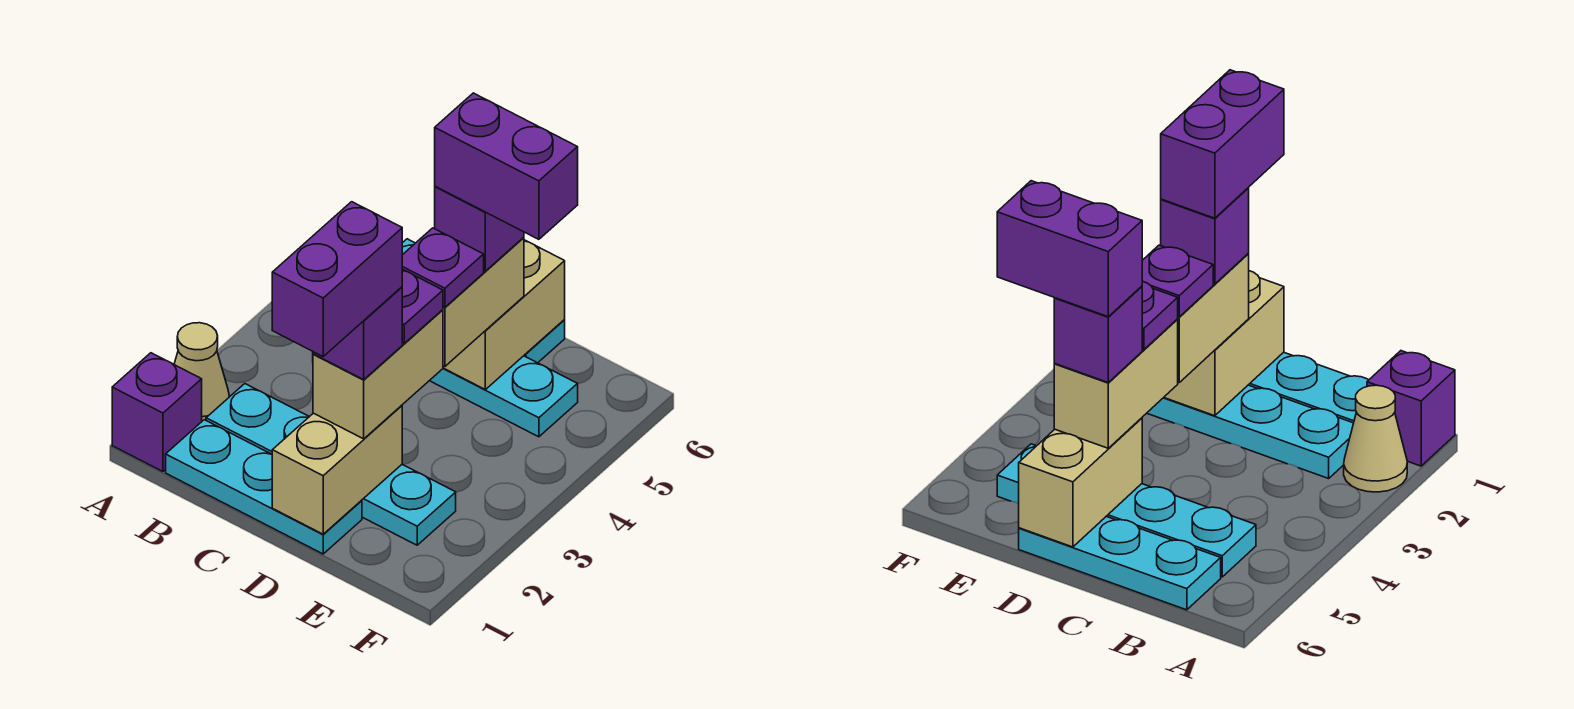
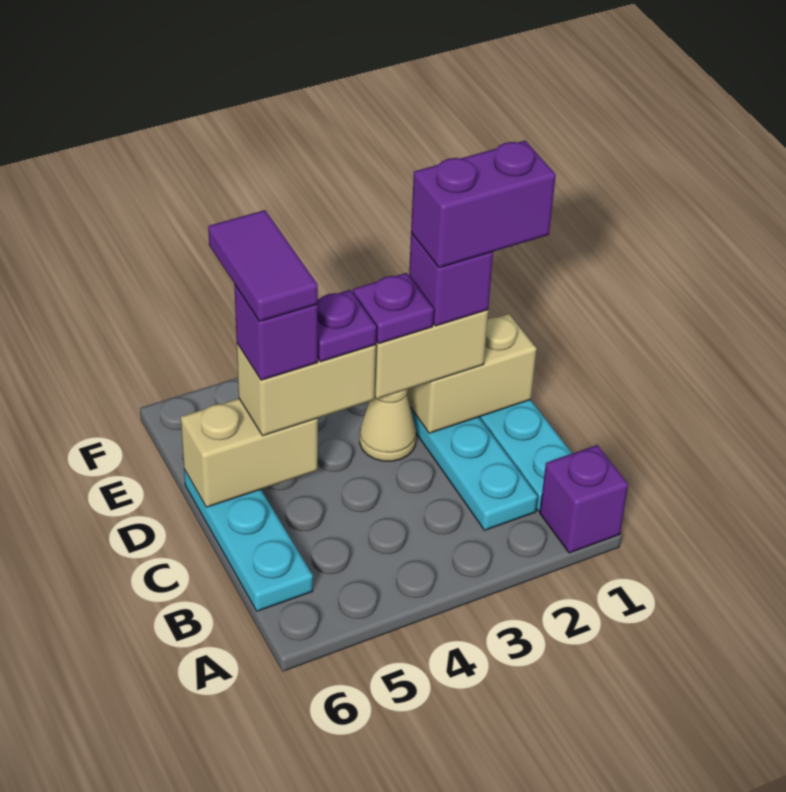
tan 1x1 cone [174,323,229,421] -> tan 1x1 cone moved to [360,389,416,461]
cyan 1x4 plate [430,356,578,437] -> none
purple 1x2 brick [435,93,578,239] -> purple 1x2 tile [208,210,318,322]

